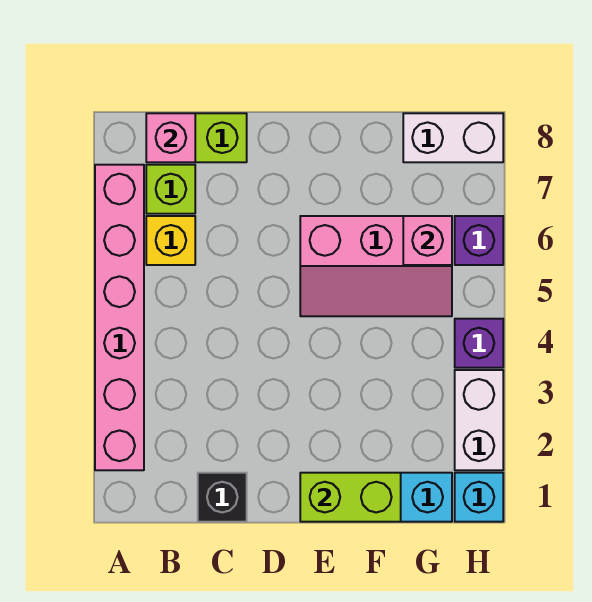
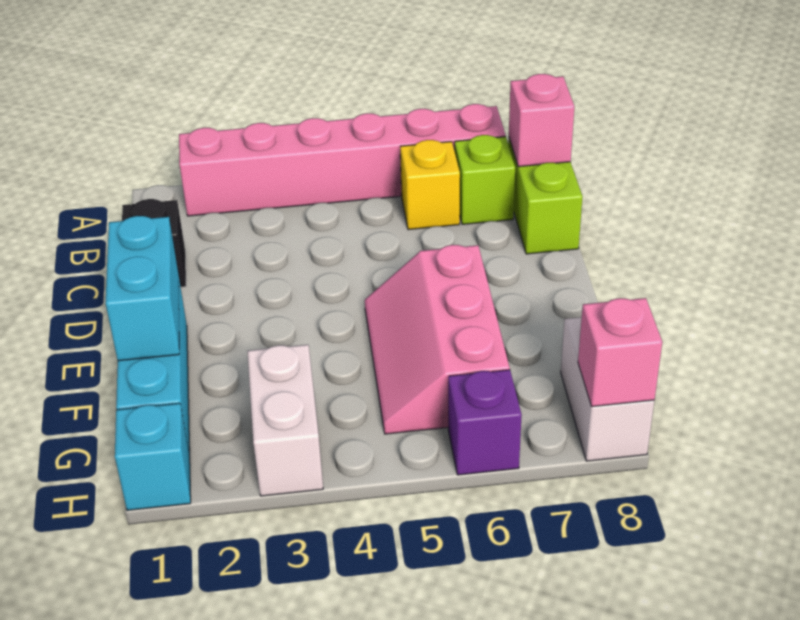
lime 1x2 brick [300,473,401,522] -> cyan 1x2 brick [106,216,179,361]
pink 1x1 brick [403,216,452,265] -> pink 1x1 brick moved to [578,298,662,407]
white 1x2 brick [455,370,503,470] -> white 1x2 brick turned to [247,345,323,496]
purple 1x1 brick [455,319,503,368] -> none

